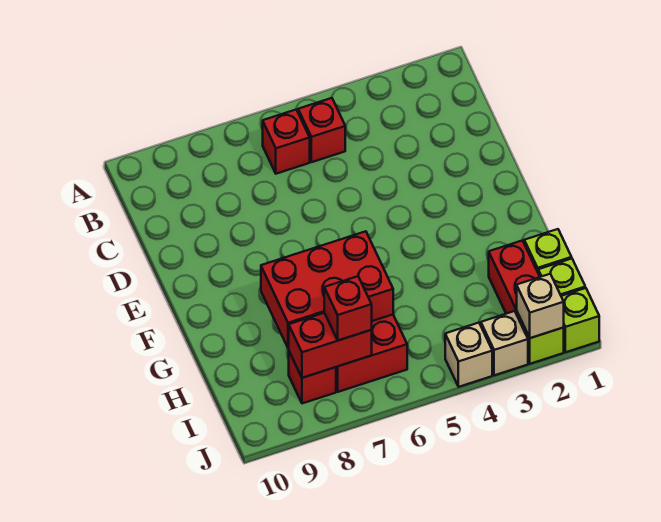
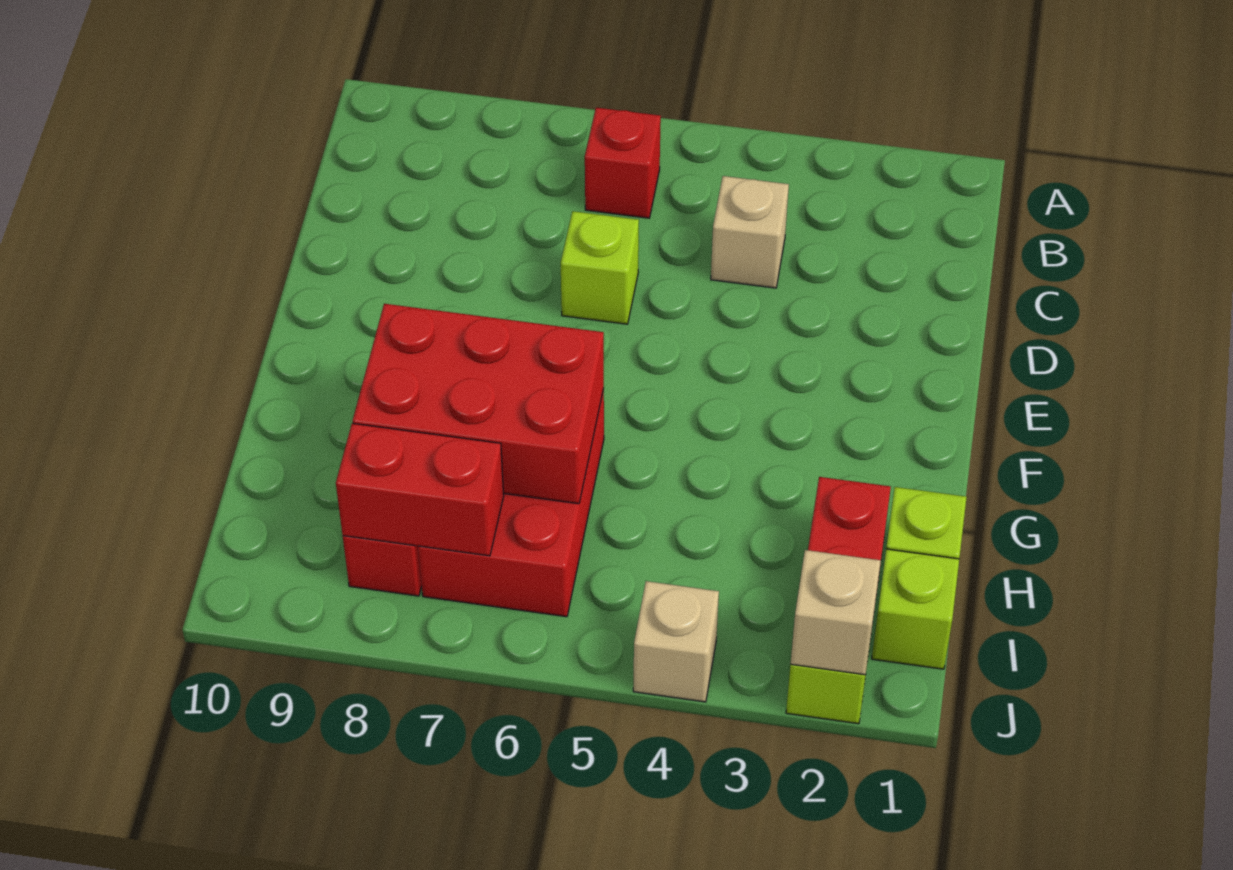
red 1x1 brick [298,98,345,162] -> none
red 1x1 brick [324,276,372,340] -> none
lime 1x1 brick [561,288,599,352] -> lime 1x1 brick moved to [561,211,639,324]
tan 1x1 brick [481,311,528,375] -> tan 1x1 brick moved to [711,176,789,288]

